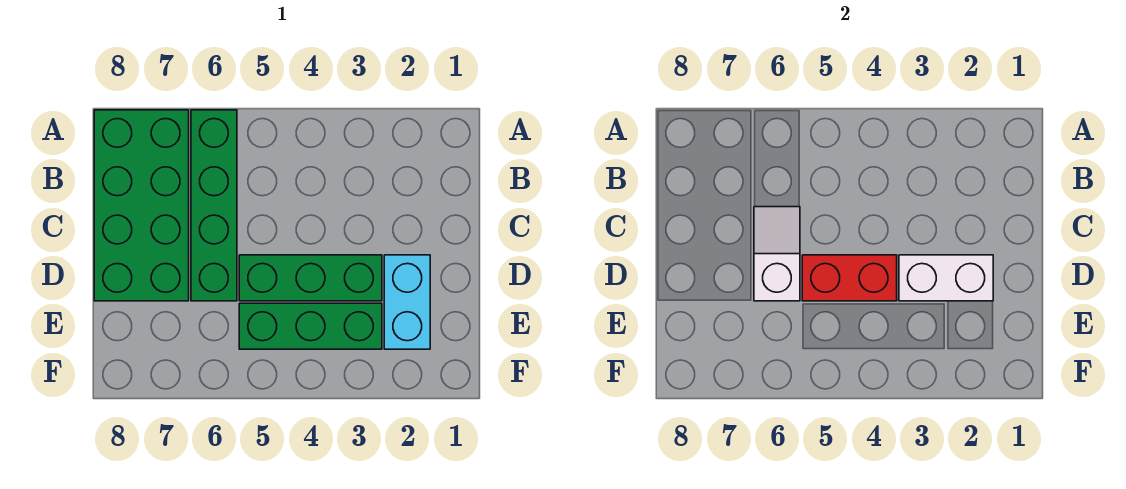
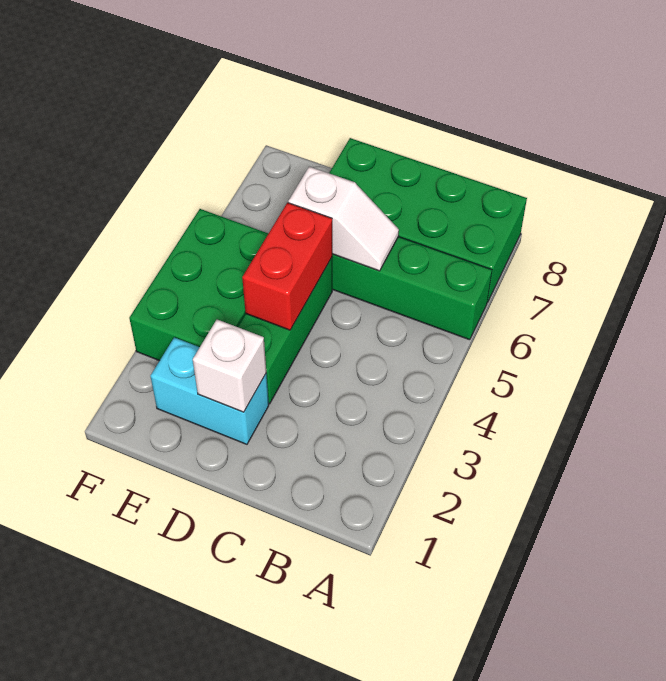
white 1x2 brick [899,255,993,301] -> white 1x1 brick [193,320,266,412]
green 1x3 brick [239,303,382,349] -> green 2x3 brick [129,209,268,361]

